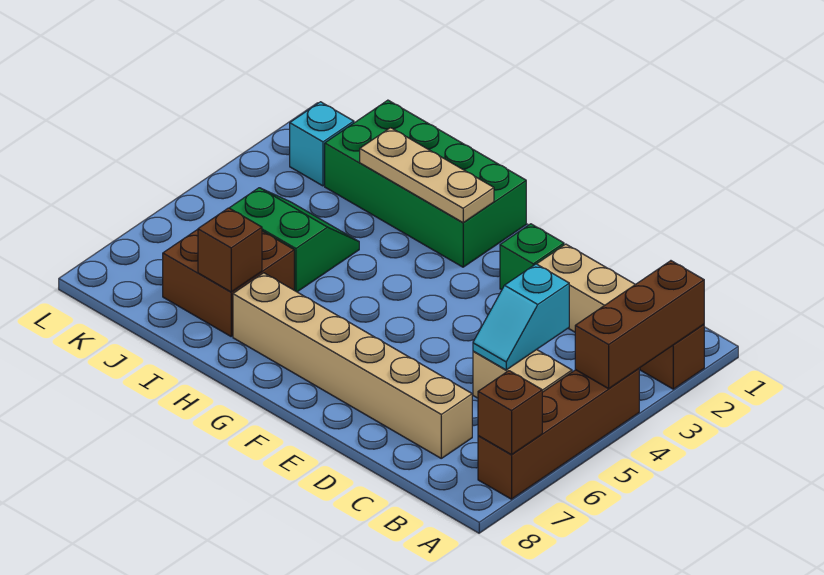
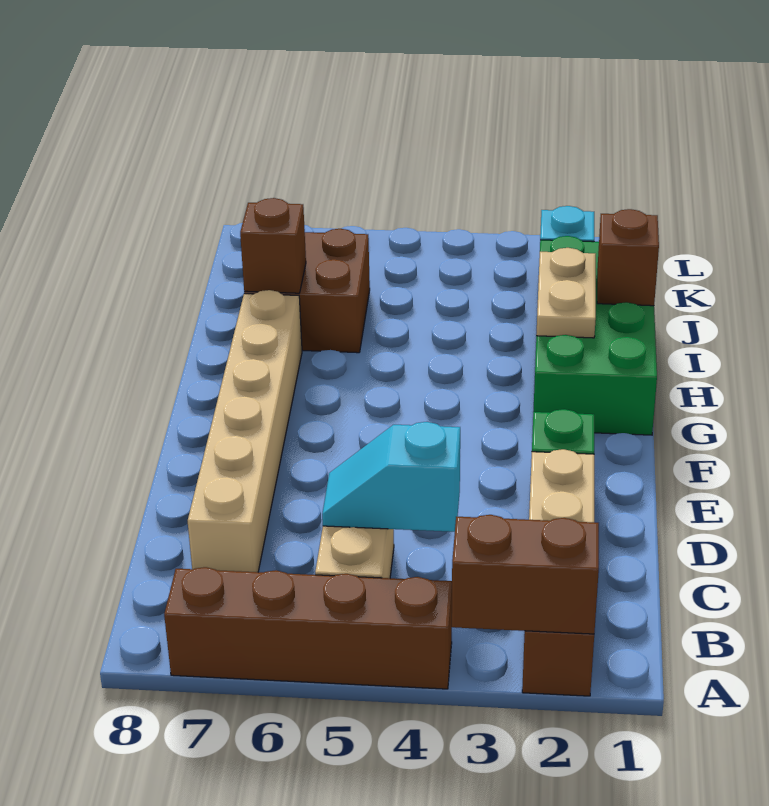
brown 1x3 brick [575,261,704,389] -> brown 1x2 brick [452,515,599,634]
brown 1x1 brick [478,371,542,455] -> brown 1x1 brick moved to [597,209,659,306]
tan 1x3 plate [360,128,494,223] -> tan 1x2 plate [536,248,596,338]
green 2x2 slope [230,188,359,292] -> none

